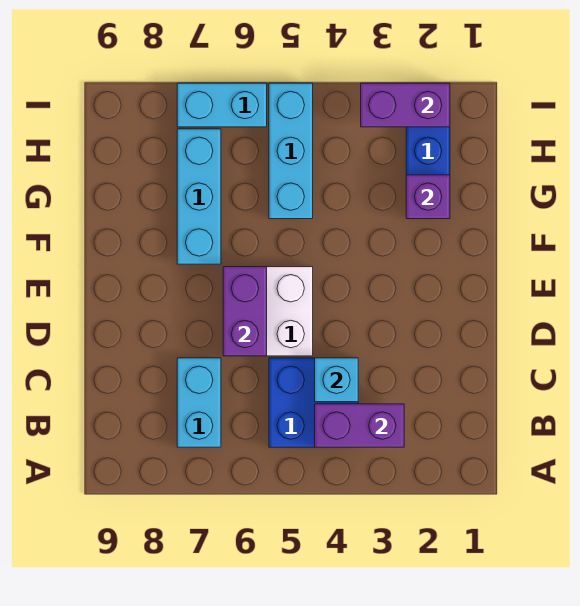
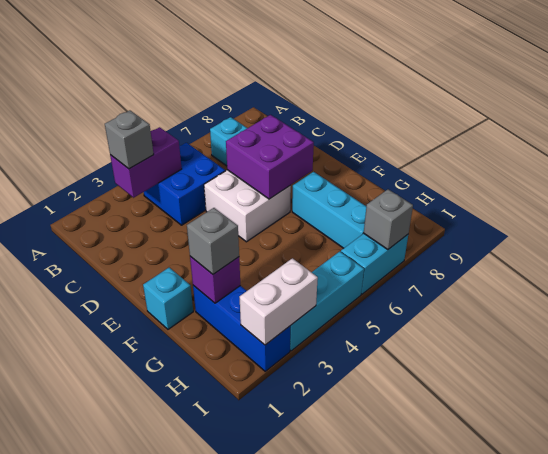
none -> grey 1x1 brick [105,111,154,169]
cyan 1x1 brick [315,358,358,402] -> cyan 1x1 brick moved to [143,267,193,329]
purple 1x2 brick [223,267,267,356] -> purple 2x2 brick [226,115,314,199]
none -> grey 1x1 brick [187,208,239,274]
cyan 1x3 brick [269,83,313,219] -> cyan 1x3 brick turned to [290,251,364,351]
purple 1x2 brick [361,83,450,127] -> white 1x2 brick [240,258,318,345]
none -> grey 1x1 brick [364,189,413,250]

